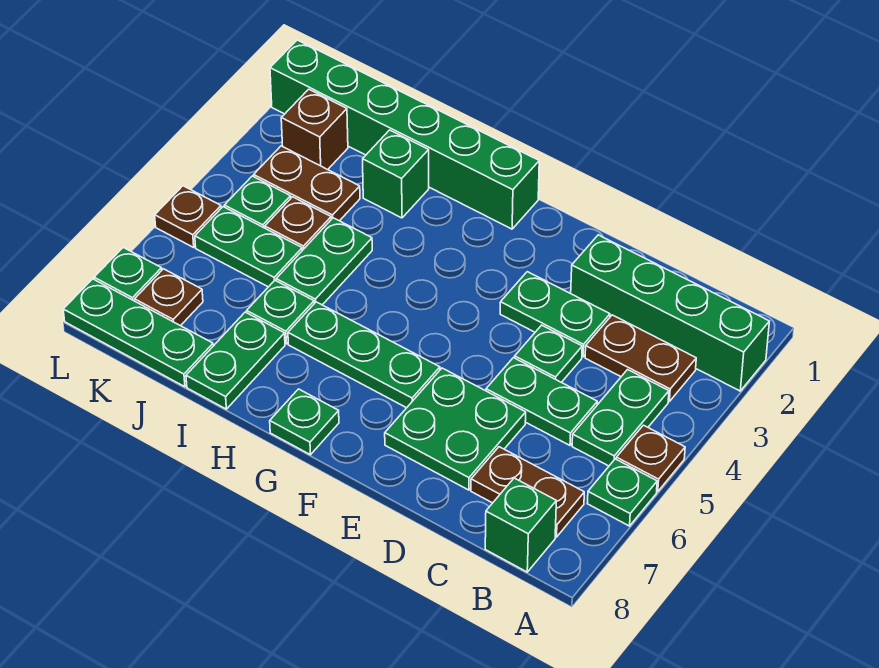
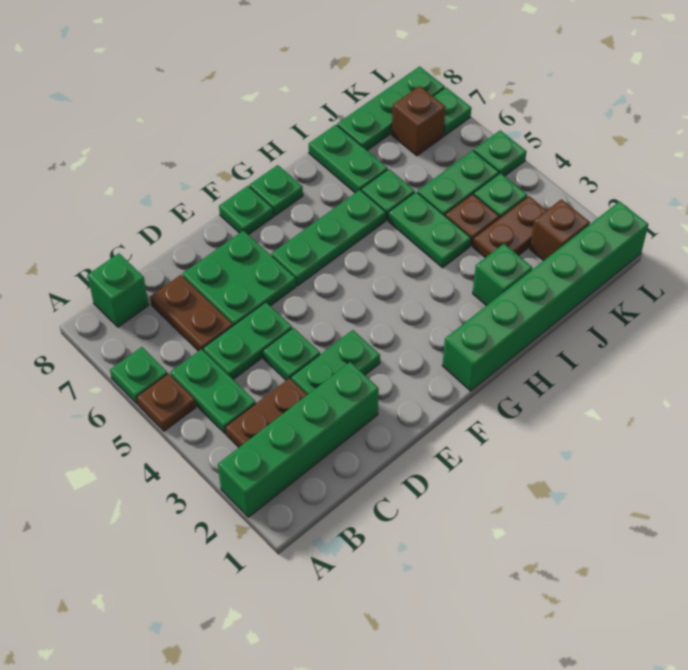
brown 1x2 plate [471,447,584,537] -> brown 1x2 plate turned to [150,275,233,351]
none -> green 1x1 plate [219,186,273,235]
brown 1x1 plate [135,269,203,326] -> brown 1x1 brick [392,86,446,156]
brown 1x1 plate [155,186,221,247] -> green 1x1 plate [474,130,527,176]

